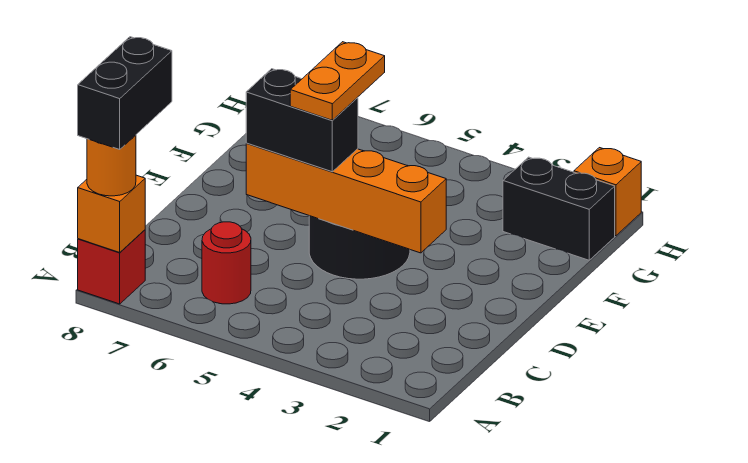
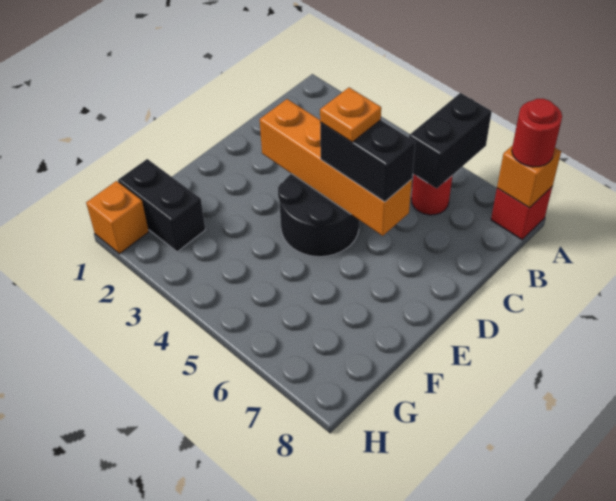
orange 1x1 round brick [87,135,136,196] -> red 1x1 round brick [512,99,562,167]
black 1x2 brick [78,37,172,149] -> black 1x2 brick moved to [409,93,492,189]
orange 1x2 plate [290,42,385,120] -> orange 1x1 plate [320,88,381,142]

